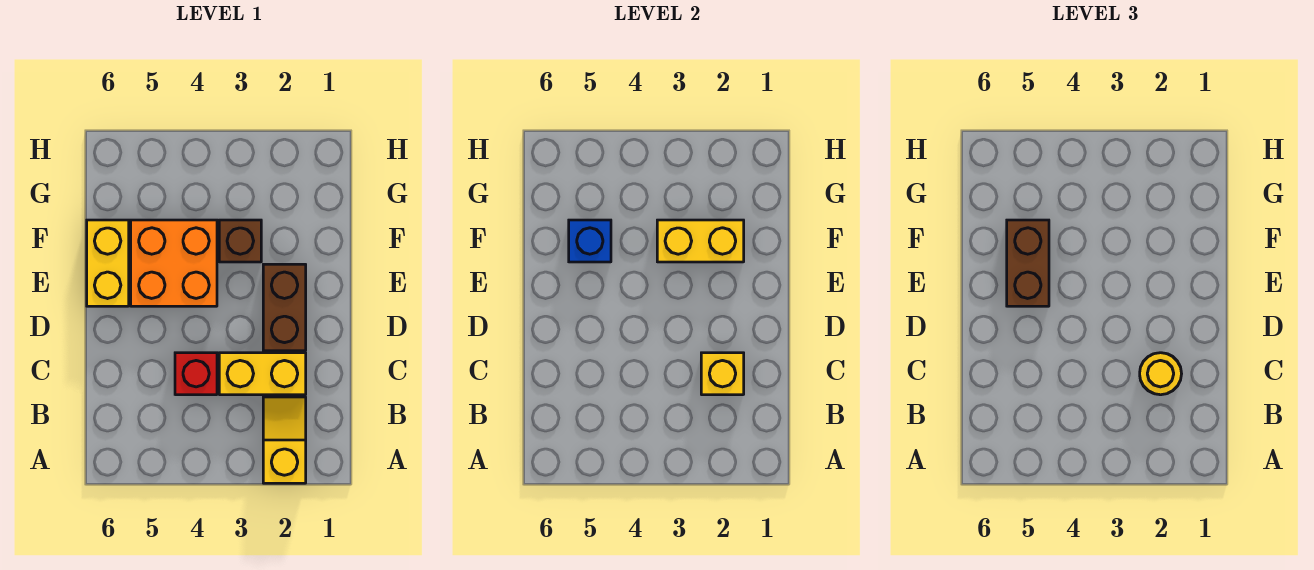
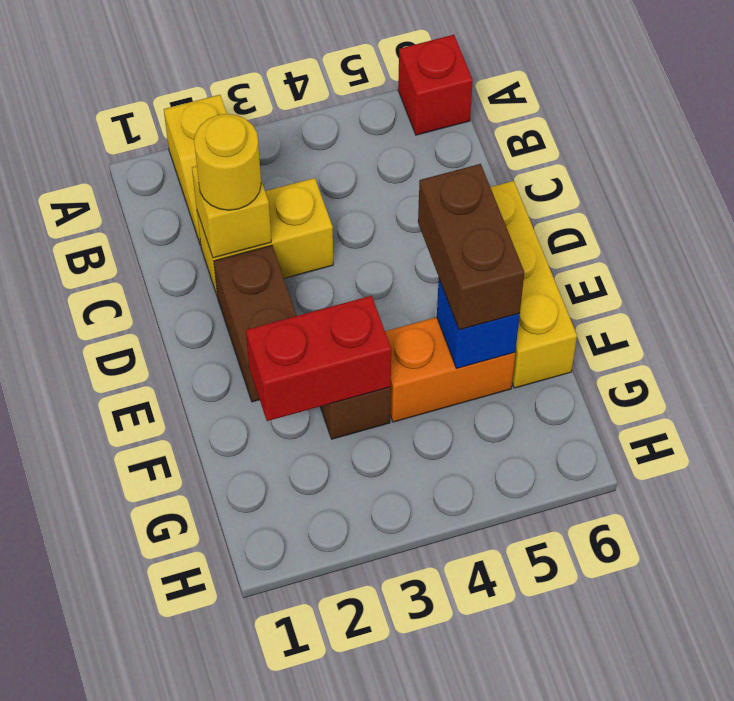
red 1x1 brick [175,353,217,395] -> red 1x1 brick moved to [398,35,473,135]
orange 2x2 brick [131,220,217,306] -> orange 1x2 brick [385,317,515,422]
yellow 1x2 brick [87,220,129,306] -> yellow 1x3 brick [490,181,577,388]
yellow 1x2 brick [657,220,744,262] -> red 1x2 brick [246,296,391,421]

